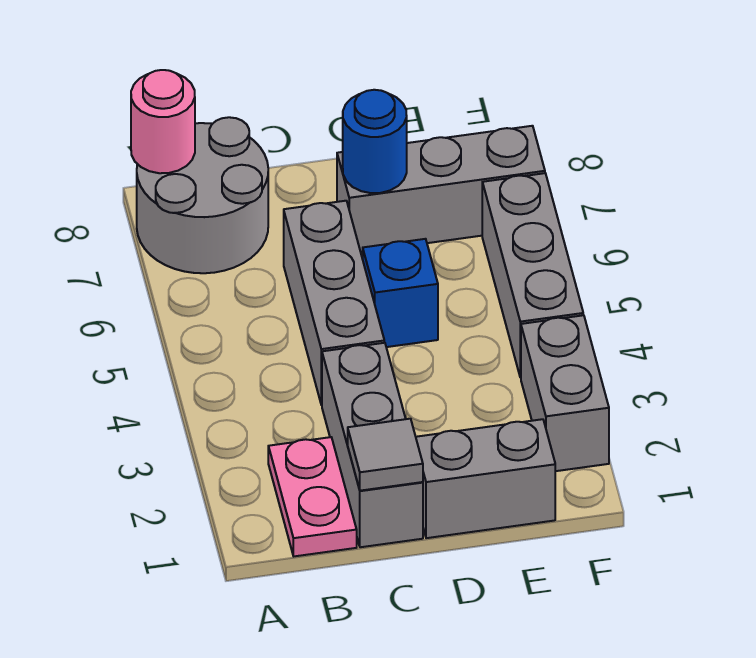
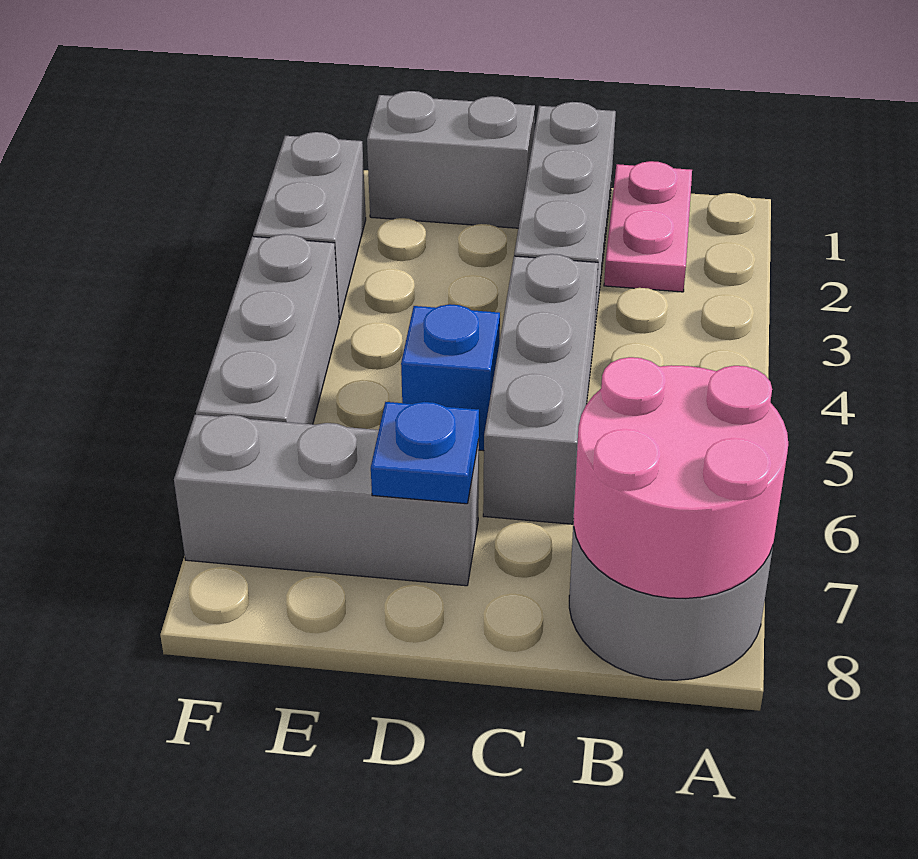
pink 1x1 round brick [131,70,195,173] -> pink 2x2 round brick [574,357,788,598]
grey 1x1 tile [348,419,423,491] -> none
blue 1x1 round brick [343,90,407,193] -> blue 1x1 plate [371,402,479,504]

